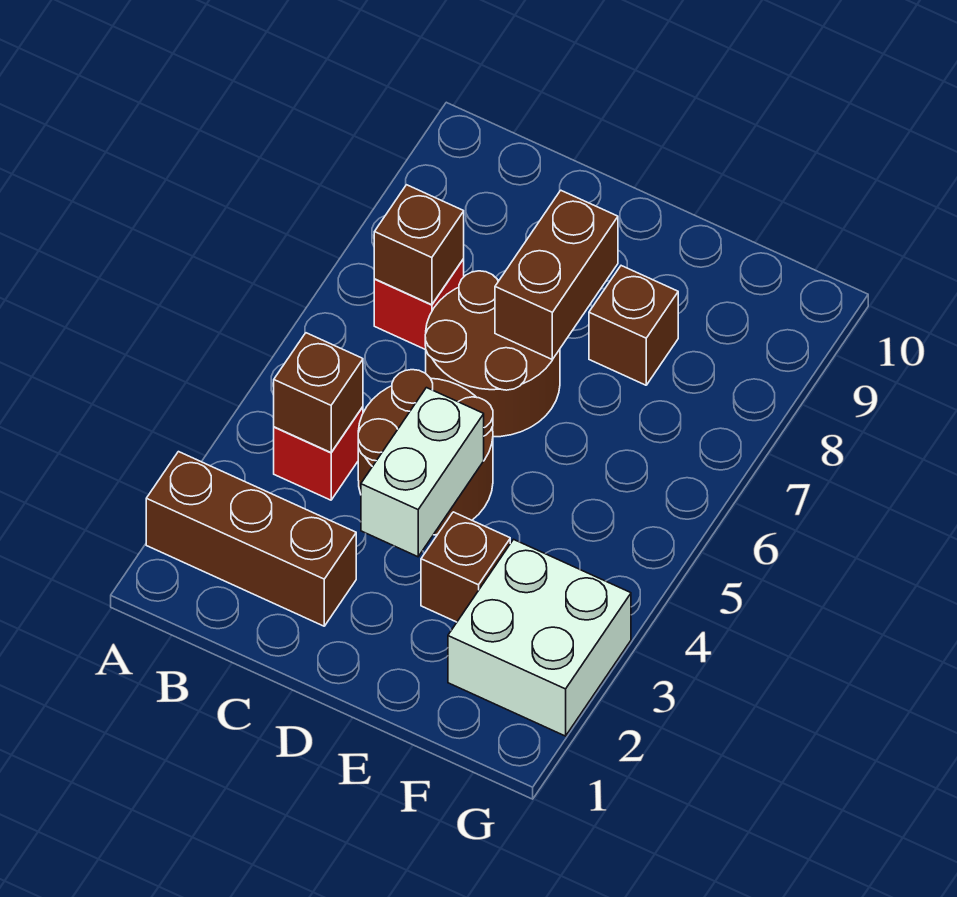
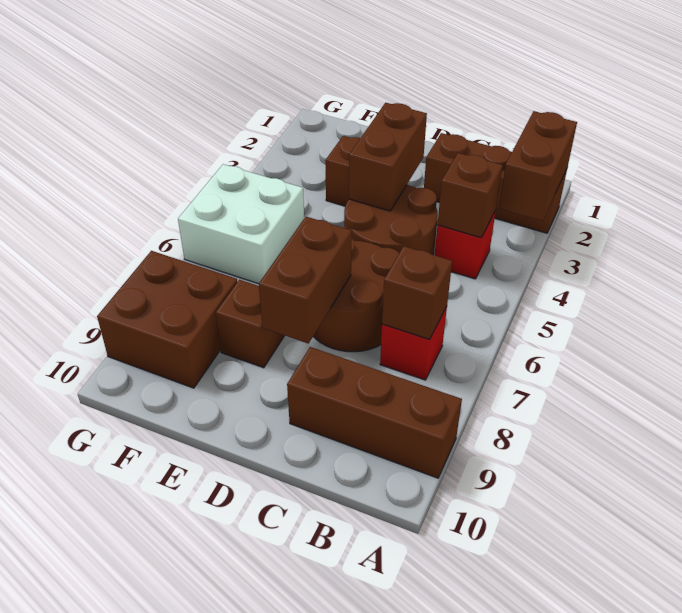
none -> brown 1x2 brick [499,111,577,221]
none -> brown 1x3 brick [287,347,462,478]
white 1x2 brick [361,388,484,557] -> brown 1x2 brick [349,103,427,211]
white 2x2 brick [448,539,631,736] -> white 2x2 brick moved to [178,164,304,284]
none -> brown 2x2 brick [97,251,237,388]

